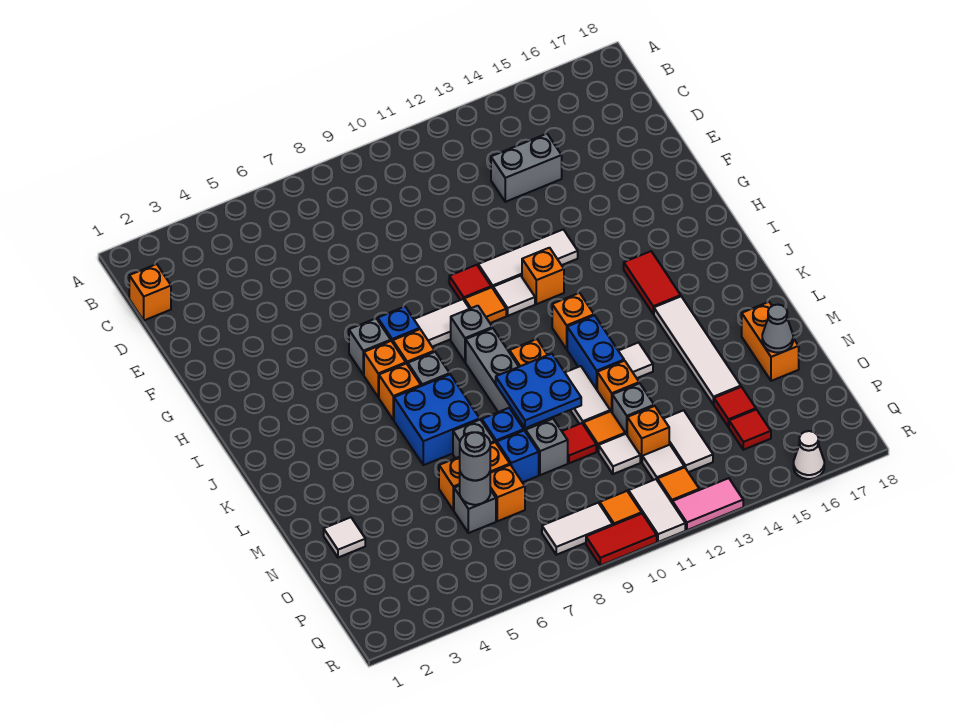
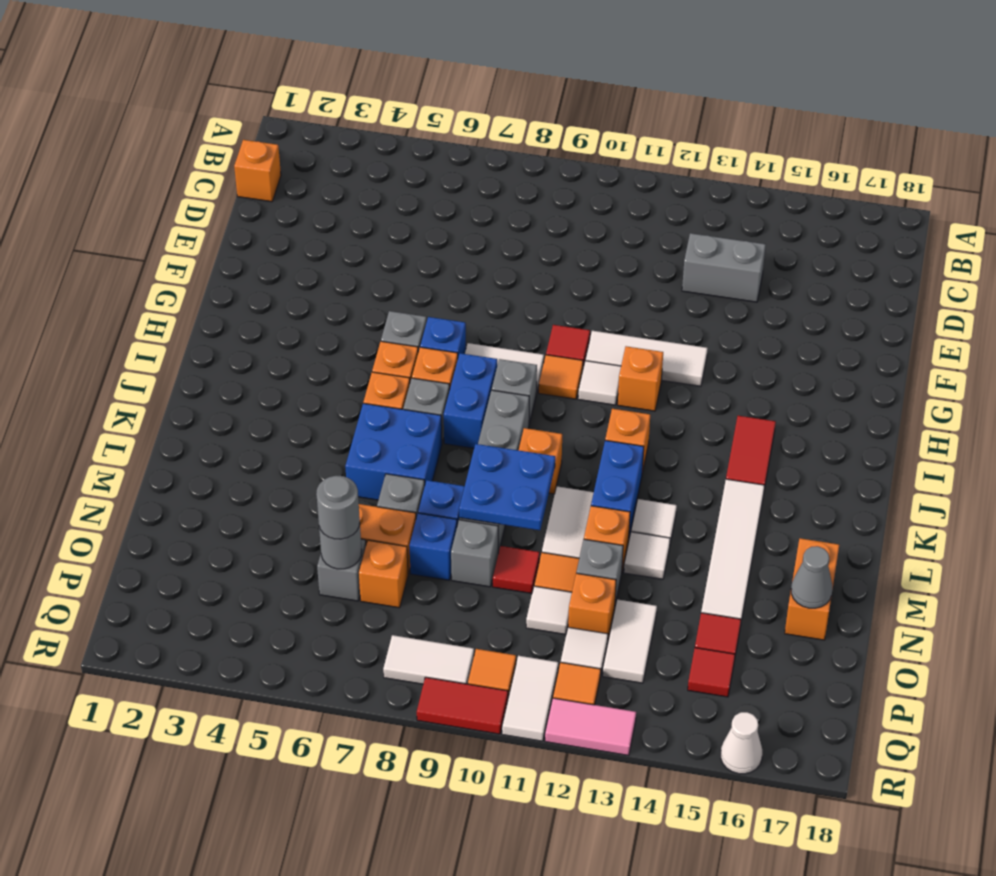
none -> blue 1x2 brick [444,353,497,448]
white 1x1 tile [324,517,365,558] -> white 1x1 tile moved to [624,532,670,579]

